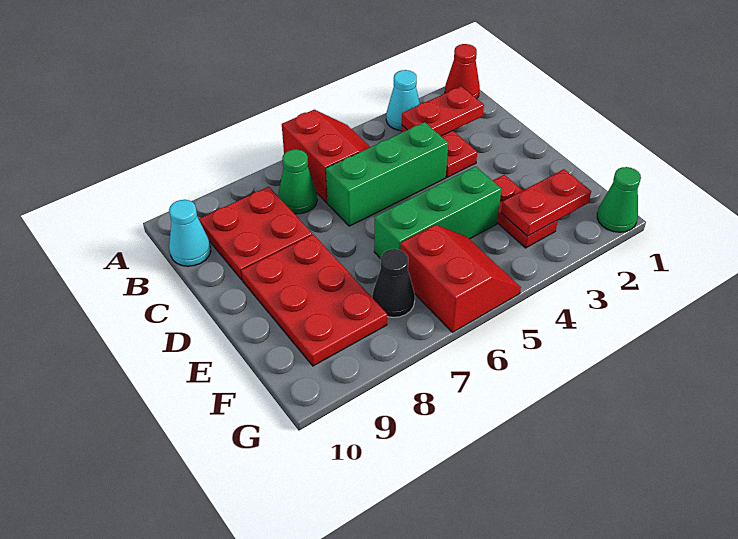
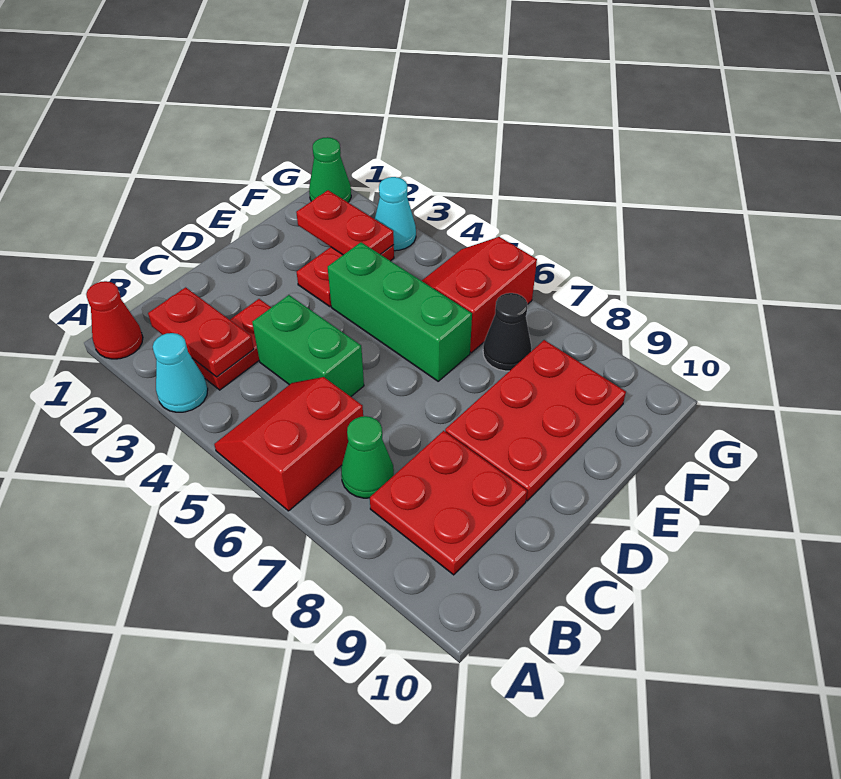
cyan 1x1 cone [169,200,211,266] -> cyan 1x1 cone moved to [375,177,416,251]
green 1x3 brick [326,122,448,226] -> green 1x2 brick [252,295,364,397]

